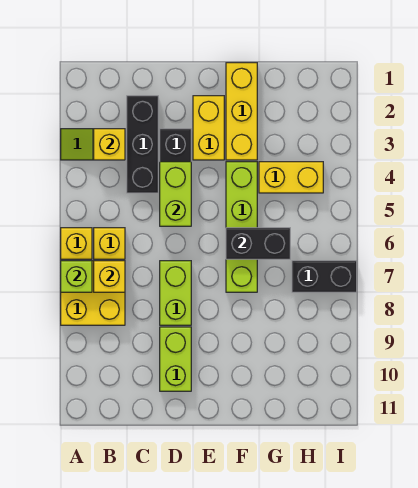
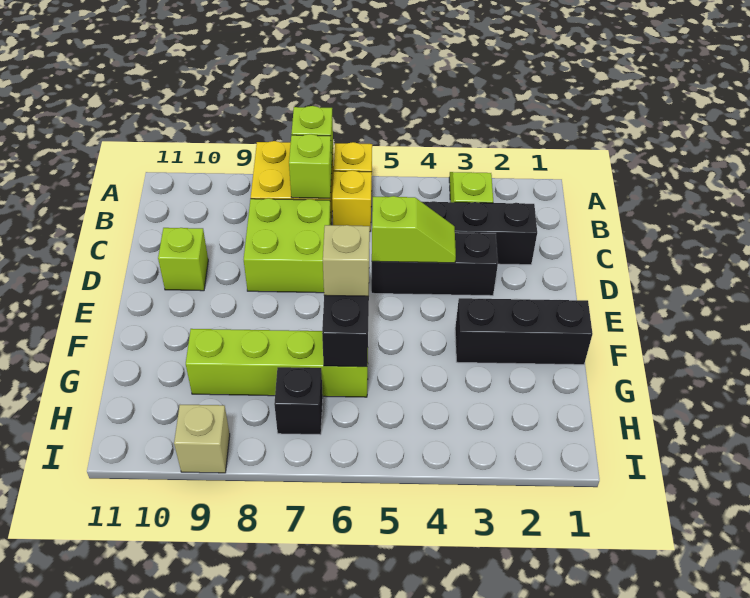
yellow 1x1 brick [94,129,125,160] -> none
yellow 1x1 brick [94,261,125,292] -> lime 1x1 brick [289,134,332,198]
lime 1x2 brick [160,162,191,226] -> lime 1x2 slope [372,196,456,263]
lime 1x2 brick [160,261,191,325] -> lime 2x2 brick [244,198,331,293]
lime 1x2 brick [160,327,191,391] -> lime 1x1 brick [158,228,208,291]
yellow 1x2 brick [193,96,224,160] -> none
yellow 1x3 brick [226,63,257,160] -> black 1x3 brick [455,298,593,365]
lime 1x4 brick [226,162,257,292] -> lime 1x4 brick moved to [186,329,368,397]
none -> tan 1x1 brick [323,225,370,296]
yellow 1x2 brick [259,162,323,193] -> none
black 1x2 brick [292,261,357,292] -> black 1x1 brick [274,367,323,435]
none -> tan 1x1 brick [174,405,230,473]

